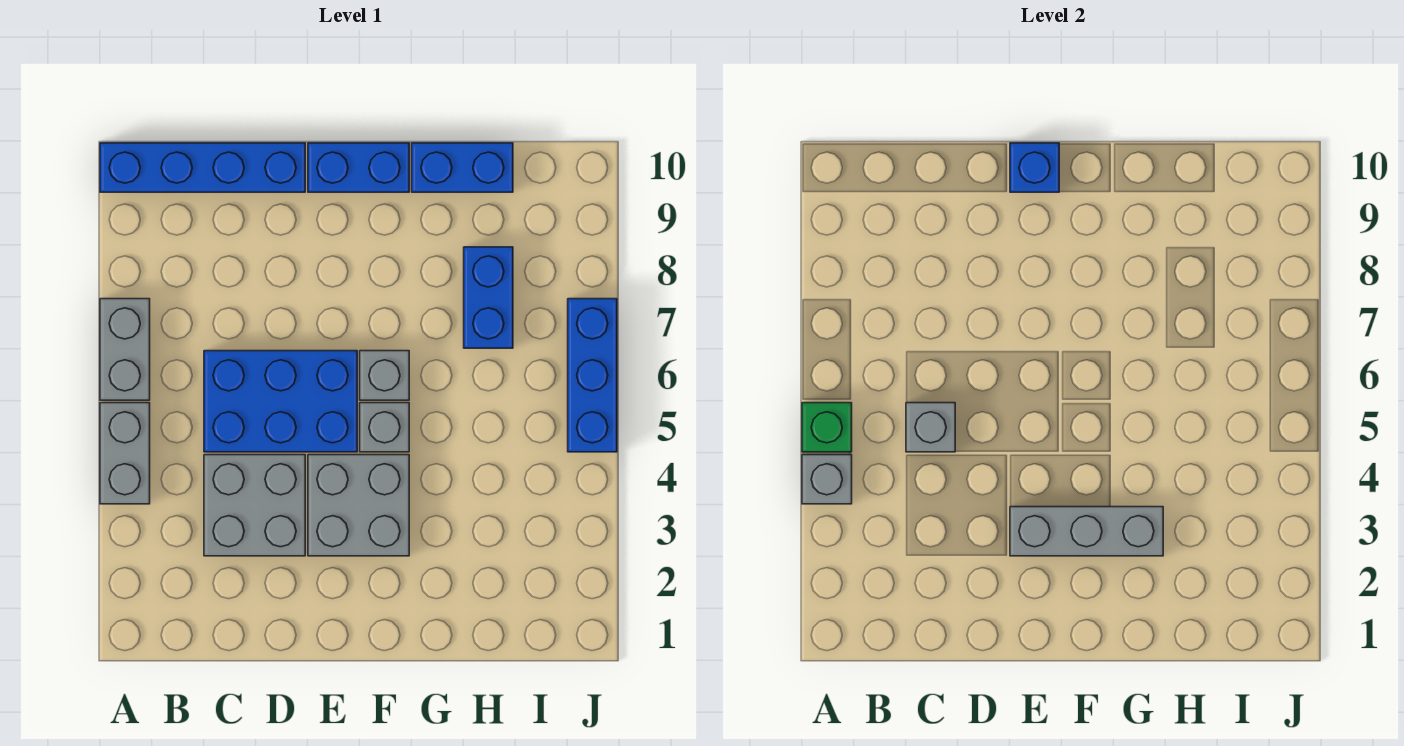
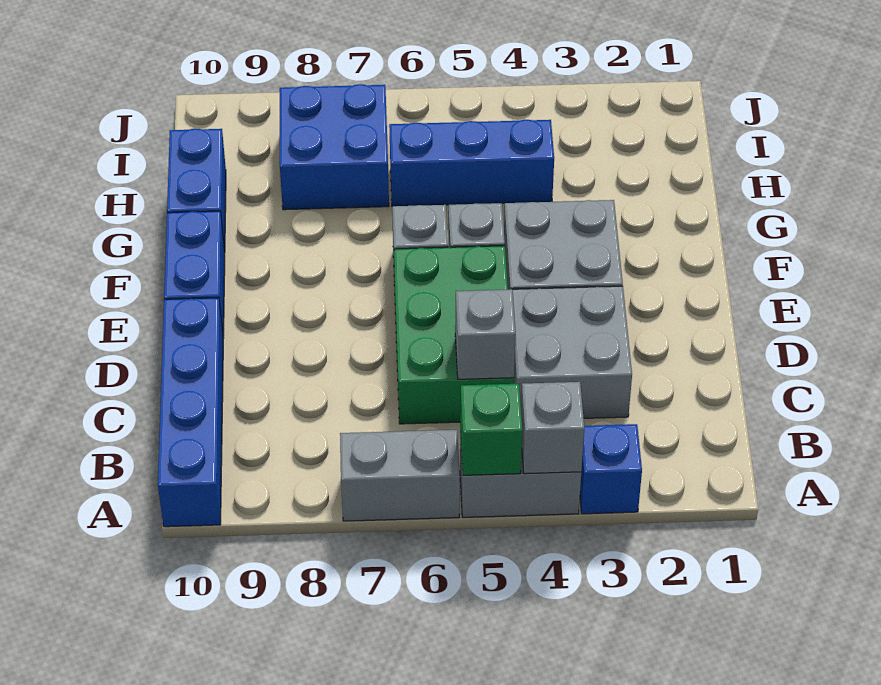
blue 2x3 brick [204,351,357,452] -> green 2x3 brick [394,246,514,424]
grey 1x3 brick [1010,507,1163,556] -> none
blue 1x1 brick [1010,143,1059,192] -> blue 1x1 brick moved to [580,424,642,514]
blue 1x2 brick [464,247,513,348] -> blue 2x2 brick [280,84,389,210]
blue 1x3 brick [568,299,617,452] -> blue 1x3 brick moved to [389,120,554,206]

